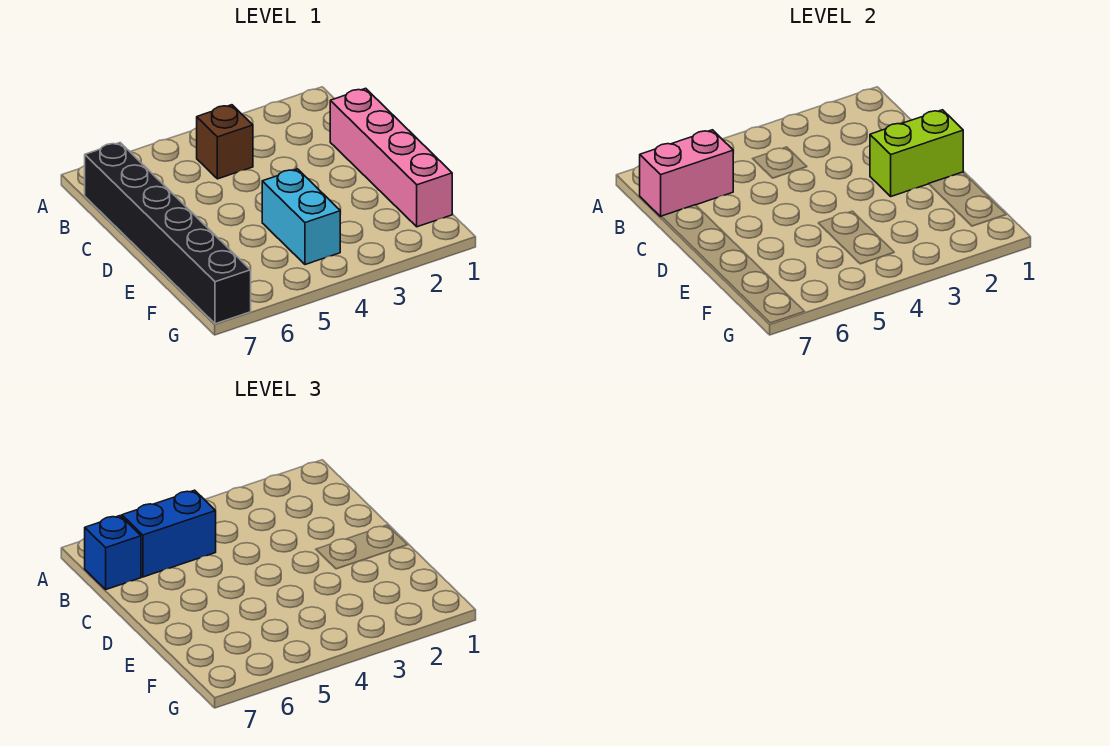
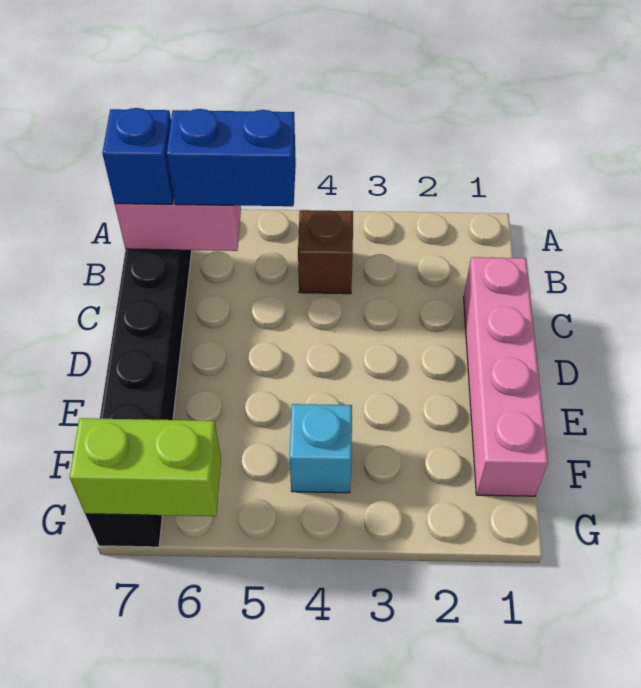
lime 1x2 brick [870,110,963,196] -> lime 1x2 brick moved to [70,418,221,516]
cyan 1x2 brick [262,169,340,265] -> cyan 1x1 brick [290,404,352,493]

